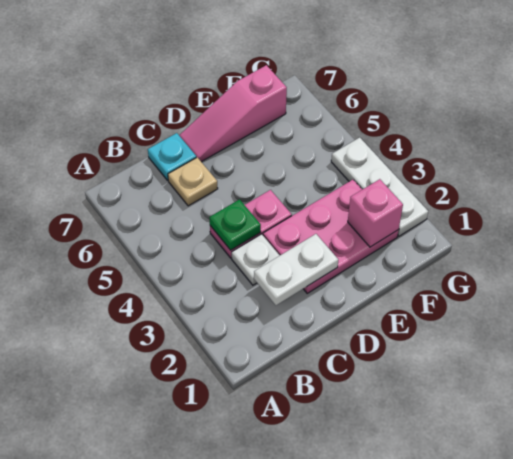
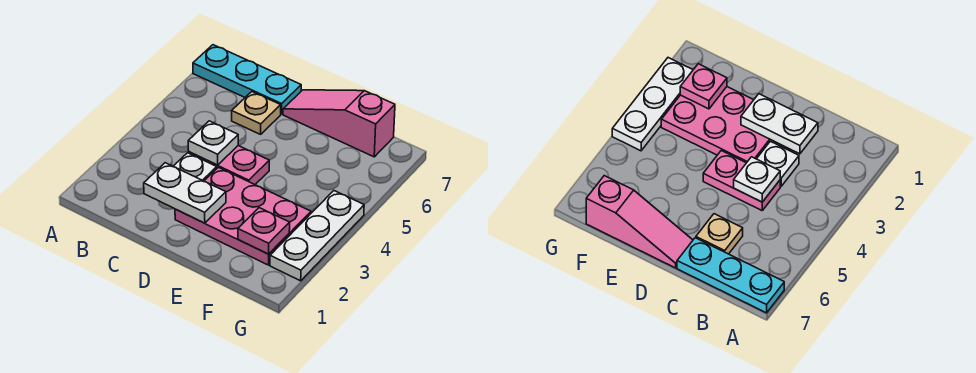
green 1x1 plate [209,200,261,250] -> white 1x1 plate [188,121,238,165]
cyan 1x1 plate [148,133,196,180] -> cyan 1x3 plate [193,45,301,114]
pink 1x1 brick [348,179,403,247] -> pink 1x1 plate [238,208,290,254]

